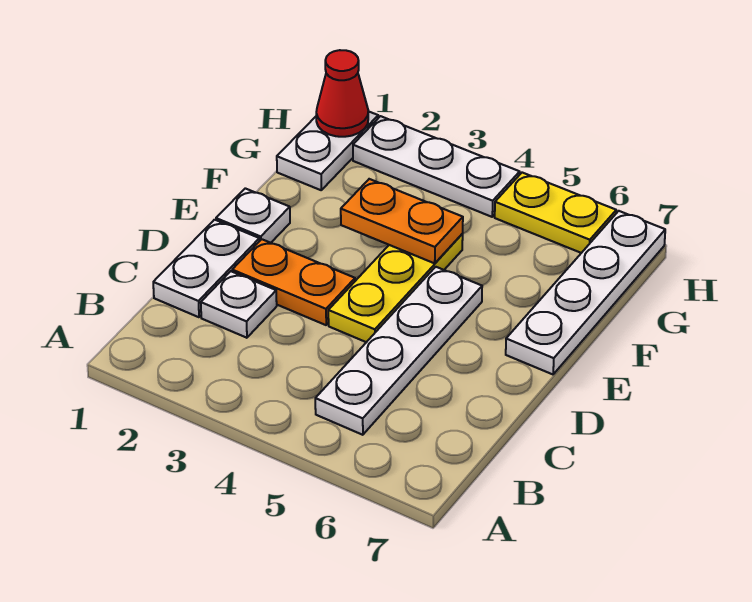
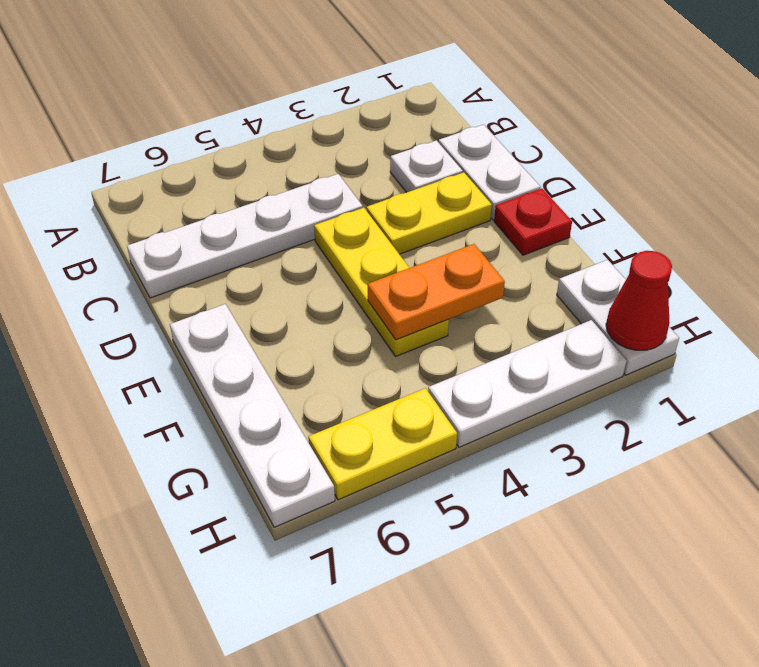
white 1x4 plate [315,267,482,435] -> white 1x4 plate turned to [127,174,363,298]
orange 1x2 plate [232,239,355,325] -> yellow 1x2 plate [366,172,492,254]
white 1x1 plate [216,188,290,243] -> red 1x1 plate [494,188,572,255]

